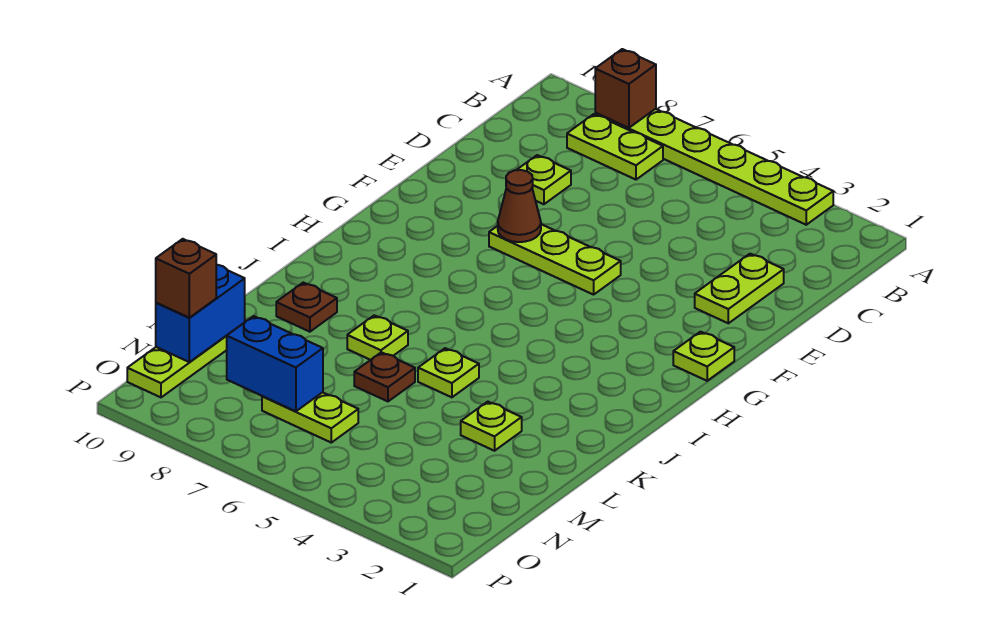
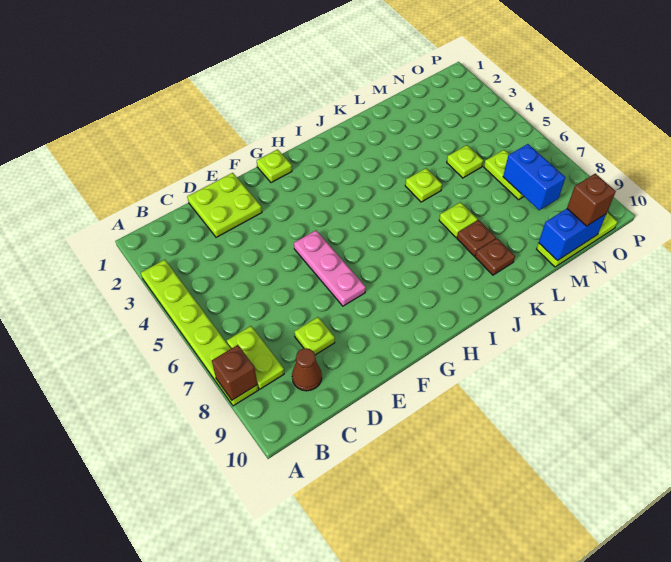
lime 1x2 plate [695,254,784,323] -> lime 2x2 plate [187,173,262,237]
lime 1x3 plate [489,224,621,295] -> pink 1x3 plate [294,230,366,306]
brown 1x1 cone [497,170,541,242] -> brown 1x1 cone moved to [292,348,322,391]
lime 1x1 plate [461,402,522,451] -> lime 1x1 plate moved to [447,145,483,178]
brown 1x1 plate [354,352,415,401] -> brown 1x1 plate moved to [457,220,496,256]

